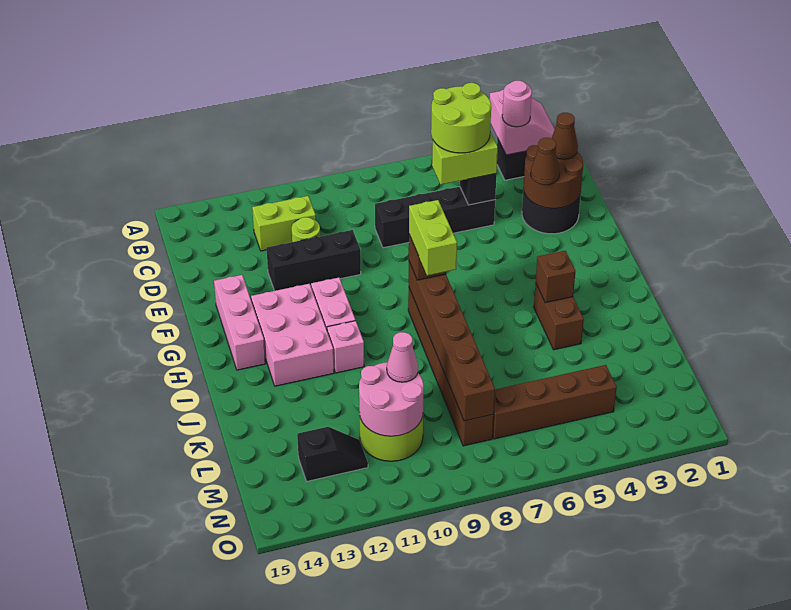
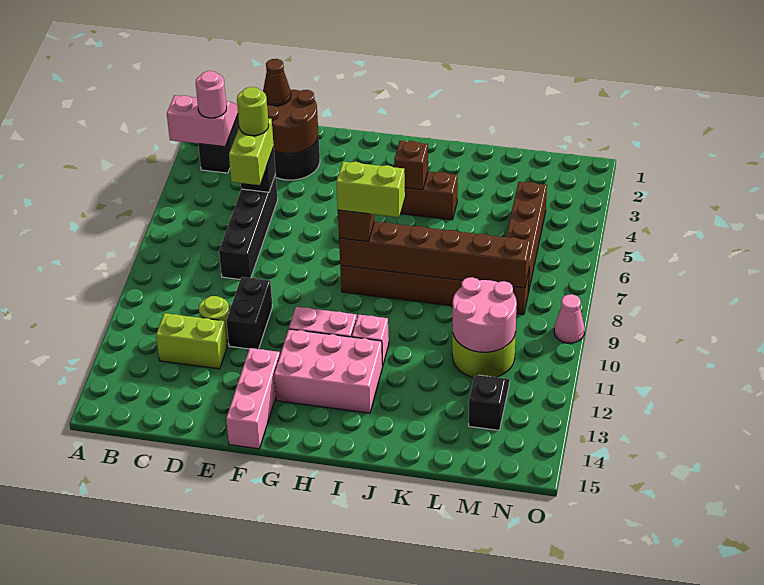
lime 2x2 round brick [431,83,491,153] -> lime 1x1 round brick [237,87,269,136]
lime 1x2 brick [252,196,316,251] -> lime 1x2 brick turned to [156,313,227,369]
brown 1x1 cone [531,138,560,185] -> none
black 1x3 brick [266,230,361,291] -> black 1x2 brick [226,277,273,349]
pink 1x3 brick [214,275,266,370] -> pink 1x3 brick turned to [226,348,280,449]
pink 1x1 cone [387,332,418,382] -> pink 1x1 cone moved to [554,294,584,343]

